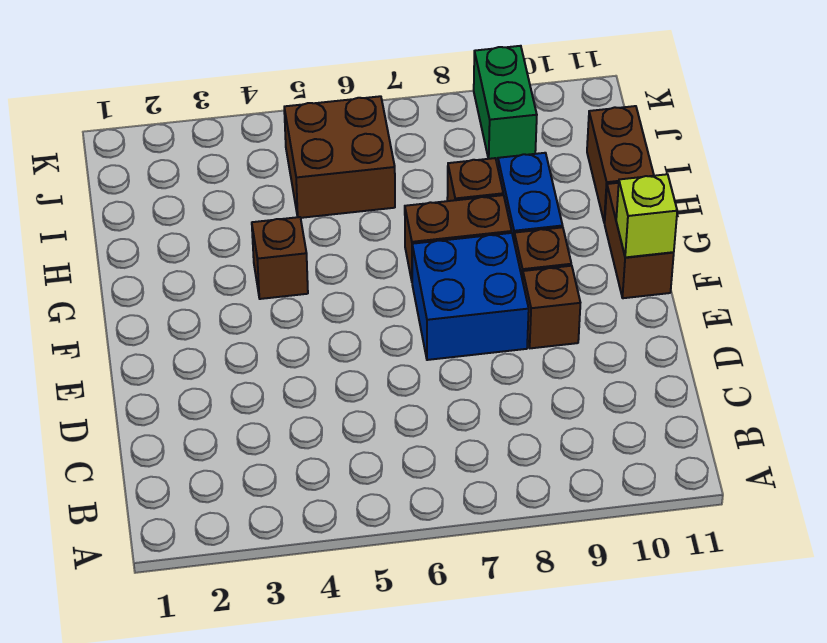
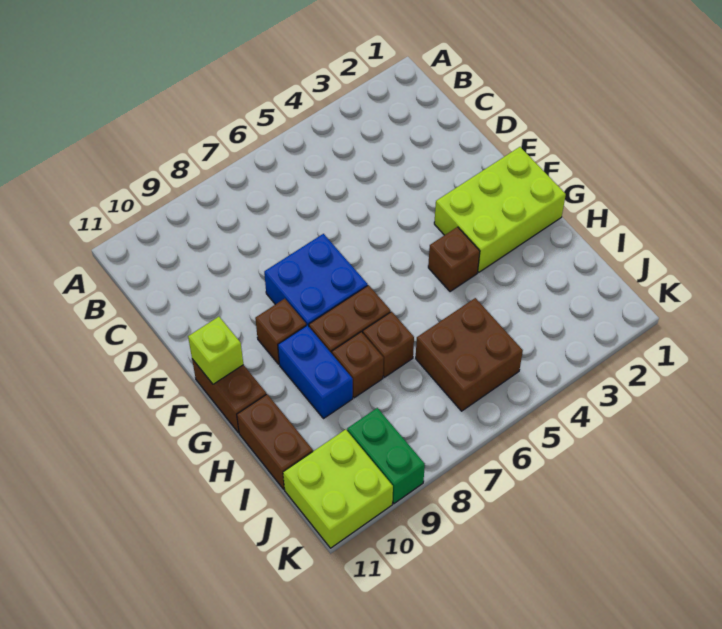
brown 1x1 brick [523,266,580,348] -> brown 1x1 brick moved to [363,312,414,377]
none -> lime 2x3 brick [434,147,566,272]
none -> lime 2x2 brick [283,429,393,548]

